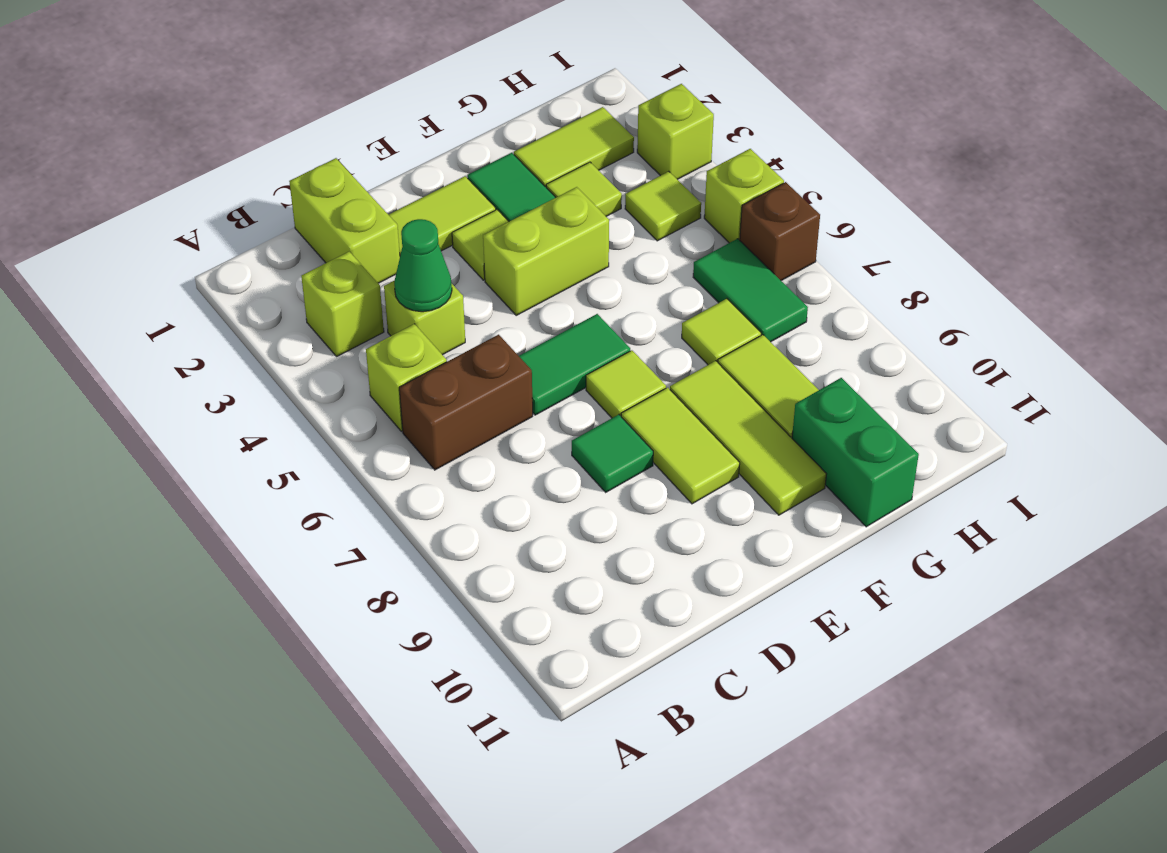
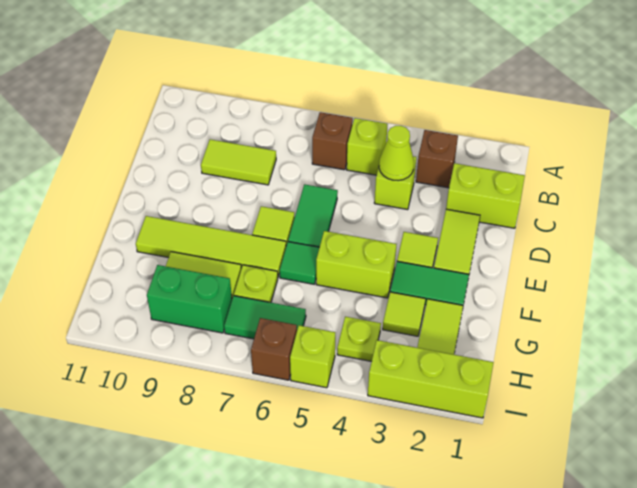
lime 1x1 brick [301,252,384,356] -> brown 1x1 brick [416,130,458,188]
brown 1x2 brick [399,335,533,470] -> brown 1x1 brick [312,112,353,170]
green 1x1 cone [394,219,452,312] -> lime 1x1 cone [379,126,414,181]
green 1x1 tile [572,415,653,492] -> green 1x1 tile moved to [280,242,319,284]
lime 1x2 brick [483,187,609,315] -> lime 1x2 brick turned to [316,231,396,298]
lime 1x2 tile [621,387,740,504] -> lime 1x2 tile moved to [201,139,276,185]
lime 1x3 tile [670,361,826,515] -> lime 1x4 tile [136,216,286,277]
lime 1x1 tile [682,299,761,365] -> lime 1x1 plate [234,265,278,303]
green 1x2 brick [792,378,919,527] -> green 1x2 brick moved to [147,265,232,333]
lime 1x1 tile [625,171,701,241] -> lime 1x1 plate [337,317,381,361]
lime 1x1 brick [637,84,714,179] -> lime 1x3 brick [368,340,494,418]

